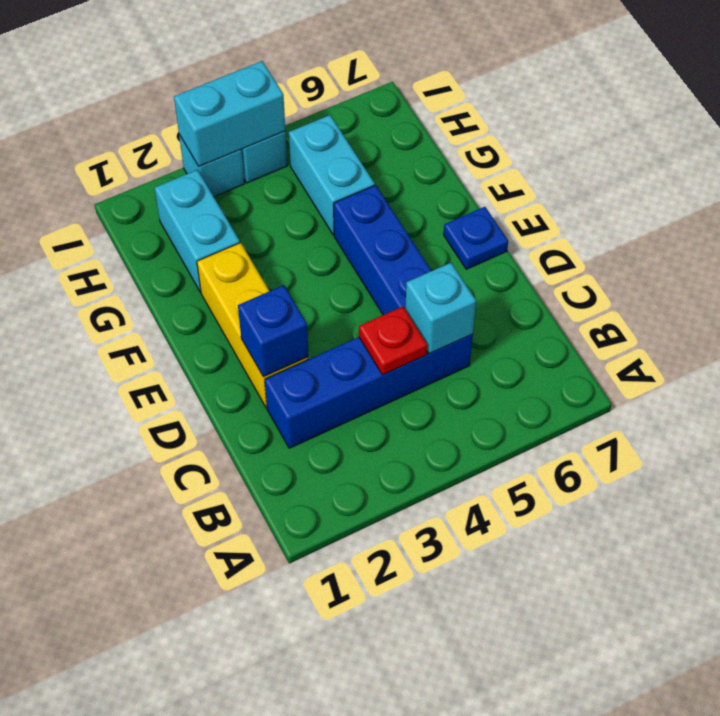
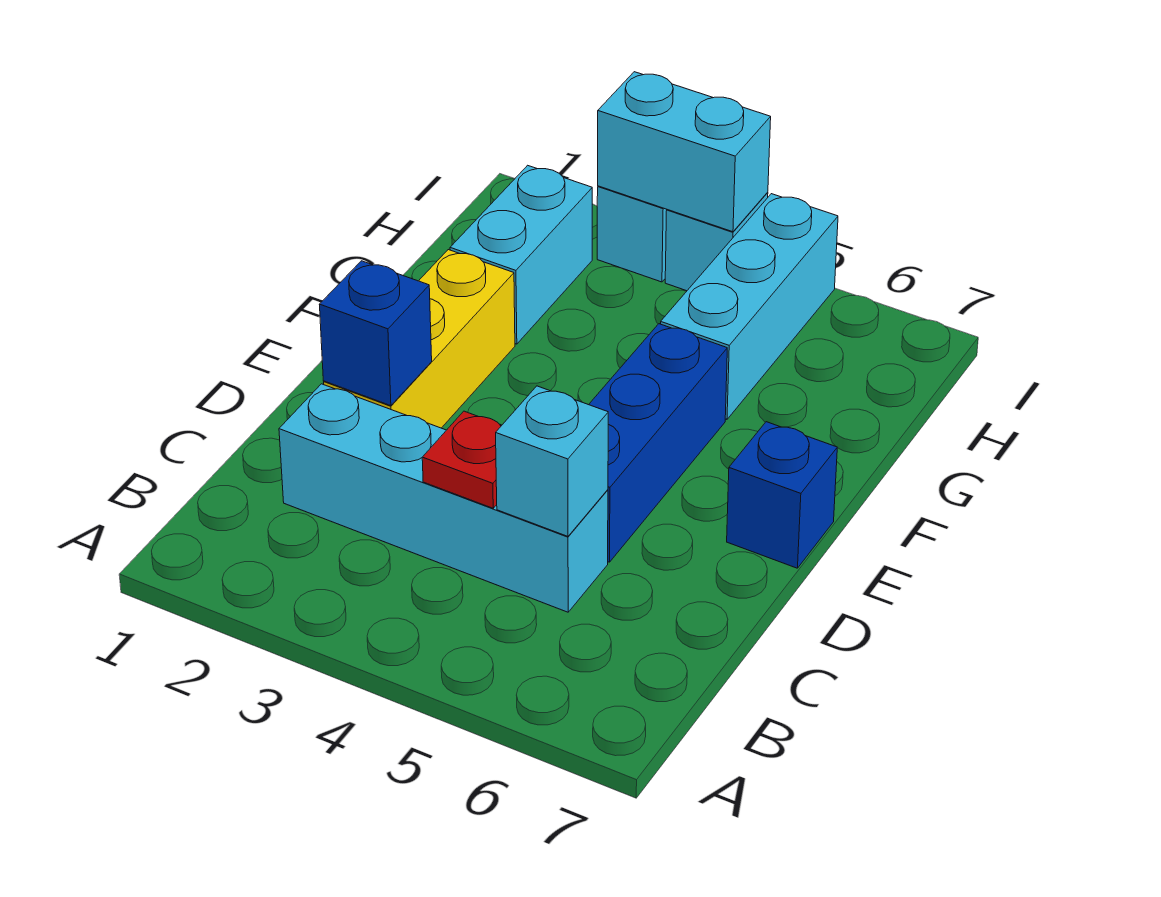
blue 1x4 brick [265,334,473,448] -> cyan 1x4 brick [279,384,608,612]
blue 1x1 plate [444,207,508,269] -> blue 1x1 brick [727,422,837,568]
cyan 1x2 brick [289,115,375,235] -> cyan 1x3 brick [661,194,838,419]

